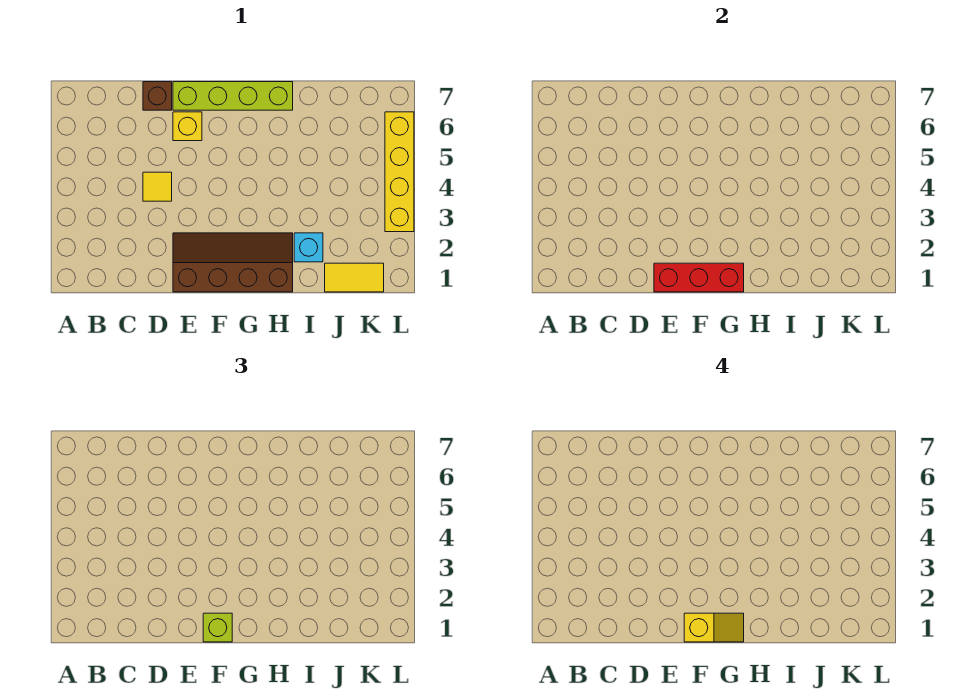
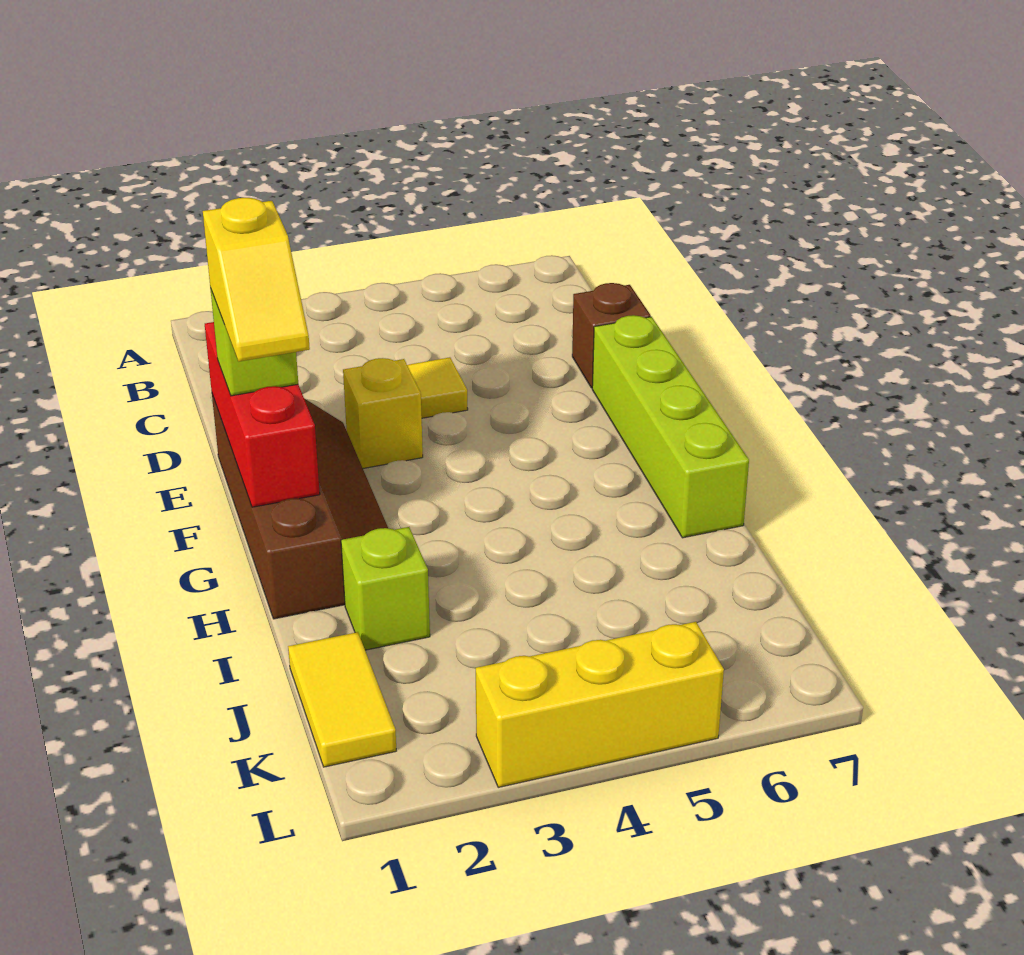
yellow 1x1 brick [173,112,202,141] -> yellow 1x1 brick moved to [343,358,423,468]
cyan 1x1 brick [294,233,323,262] -> lime 1x1 brick [341,527,430,650]
yellow 1x4 brick [385,112,414,232] -> yellow 1x3 brick [476,622,724,787]

